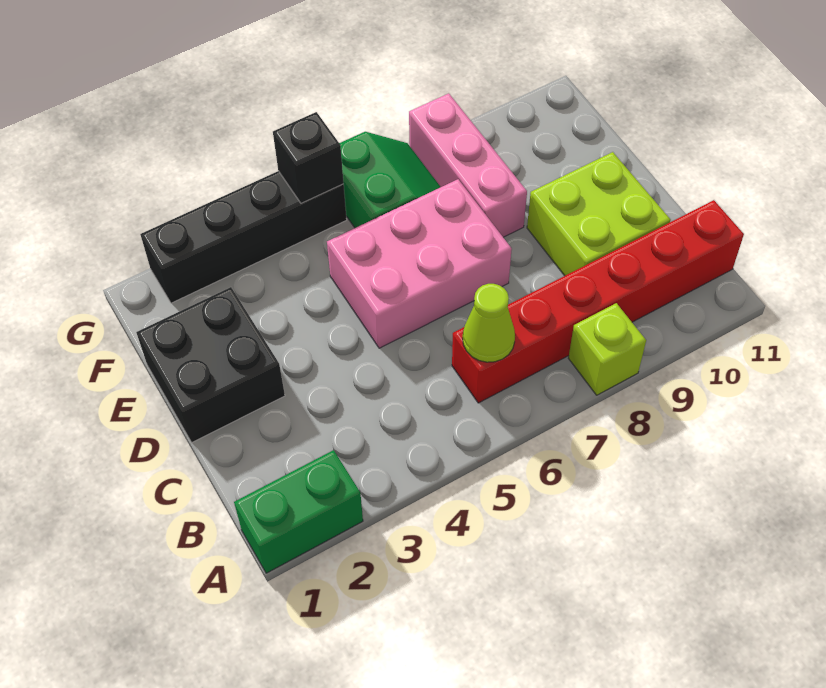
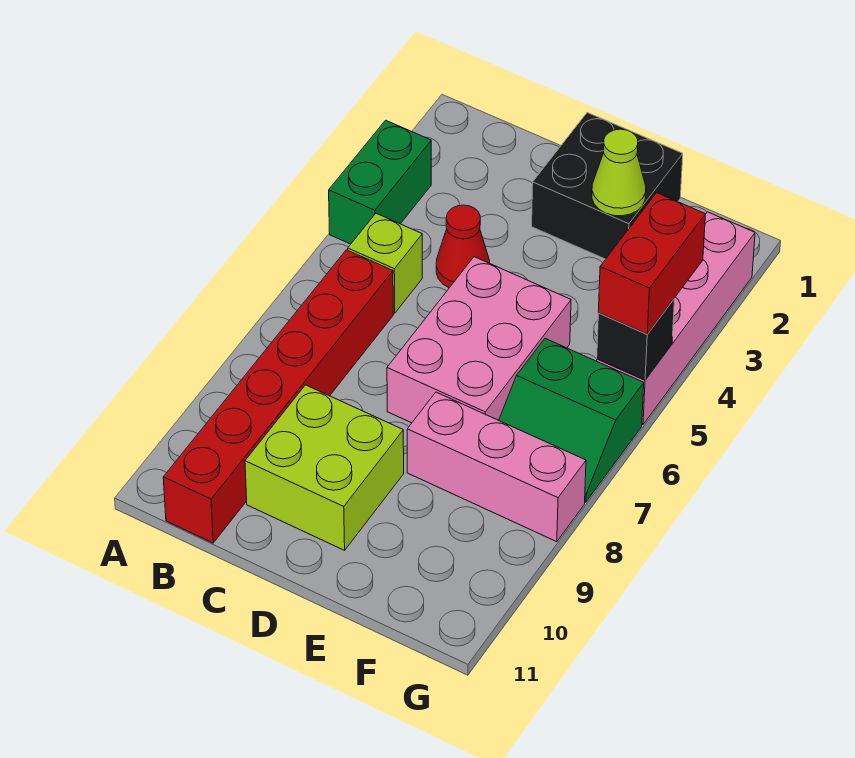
green 1x2 brick [234,450,363,573] -> green 1x2 brick moved to [329,120,431,244]
lime 1x1 brick [568,303,646,395] -> lime 1x1 brick moved to [348,213,422,313]
lime 1x1 cone [463,284,515,362] -> lime 1x1 cone moved to [592,129,646,216]
none -> red 1x1 cone [436,205,490,288]
black 1x4 brick [140,171,347,303] -> pink 1x4 brick [597,212,755,425]
none -> red 1x2 brick [598,193,706,334]

